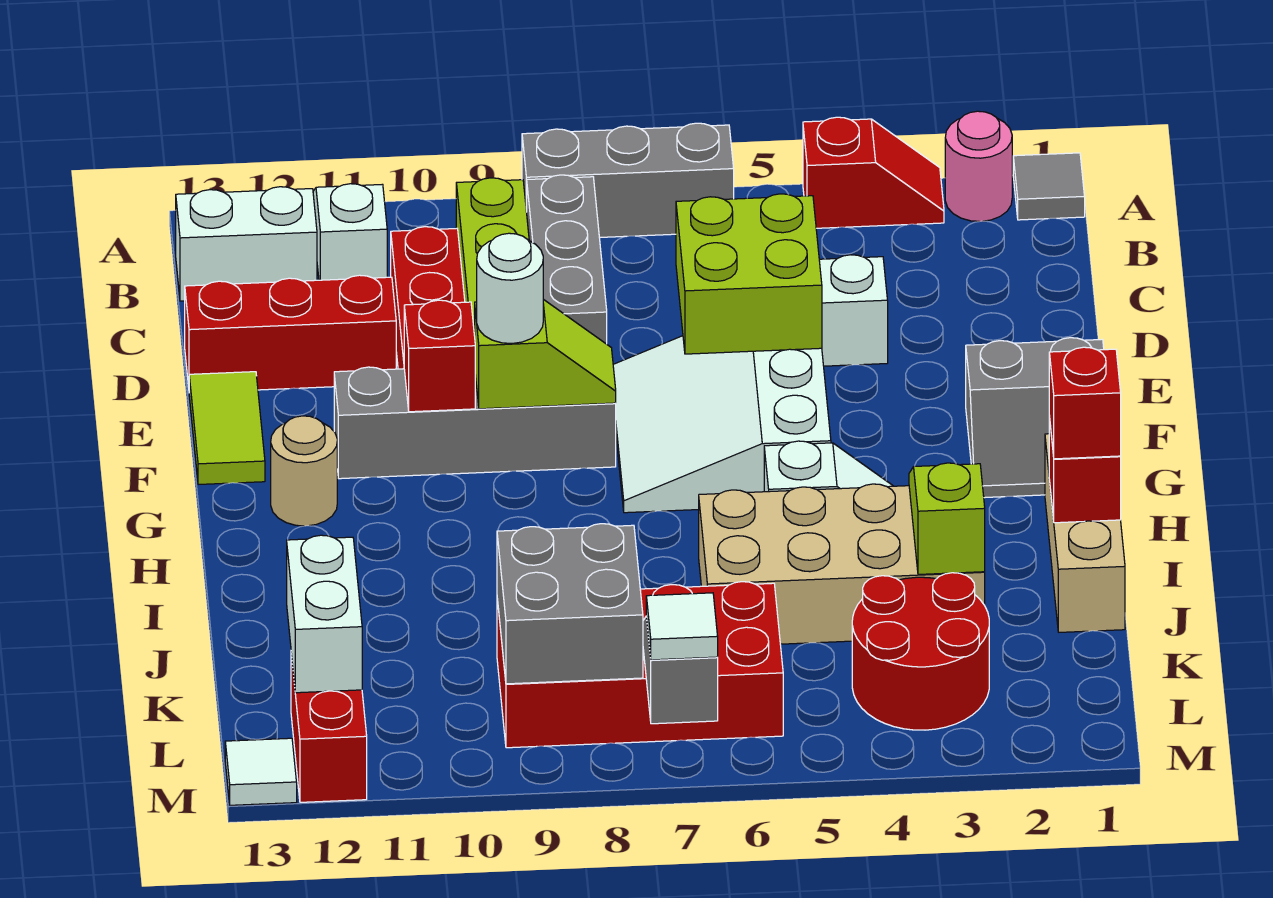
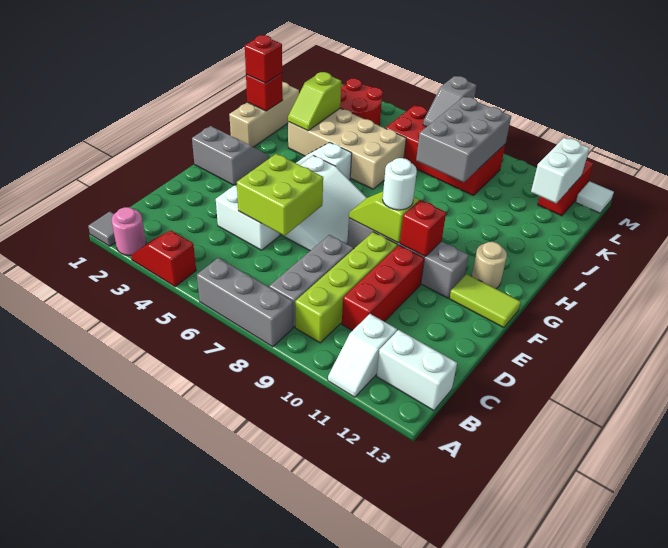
red 1x3 brick [185,275,396,390] -> none
lime 1x2 tile [189,372,265,485] -> lime 1x2 tile turned to [449,274,521,328]
grey 2x2 brick [497,524,643,684] -> grey 2x3 brick [416,97,511,182]
white 1x1 tile [646,593,718,660] -> none

